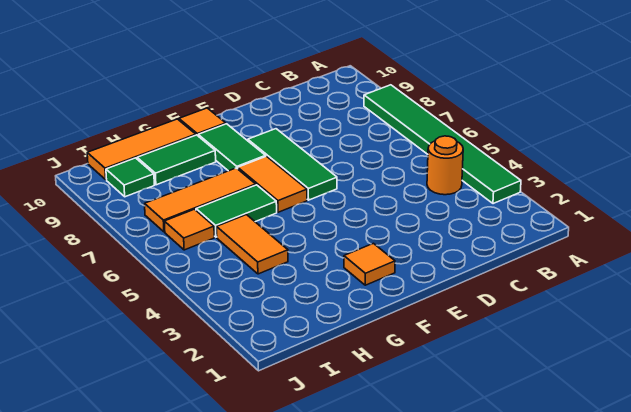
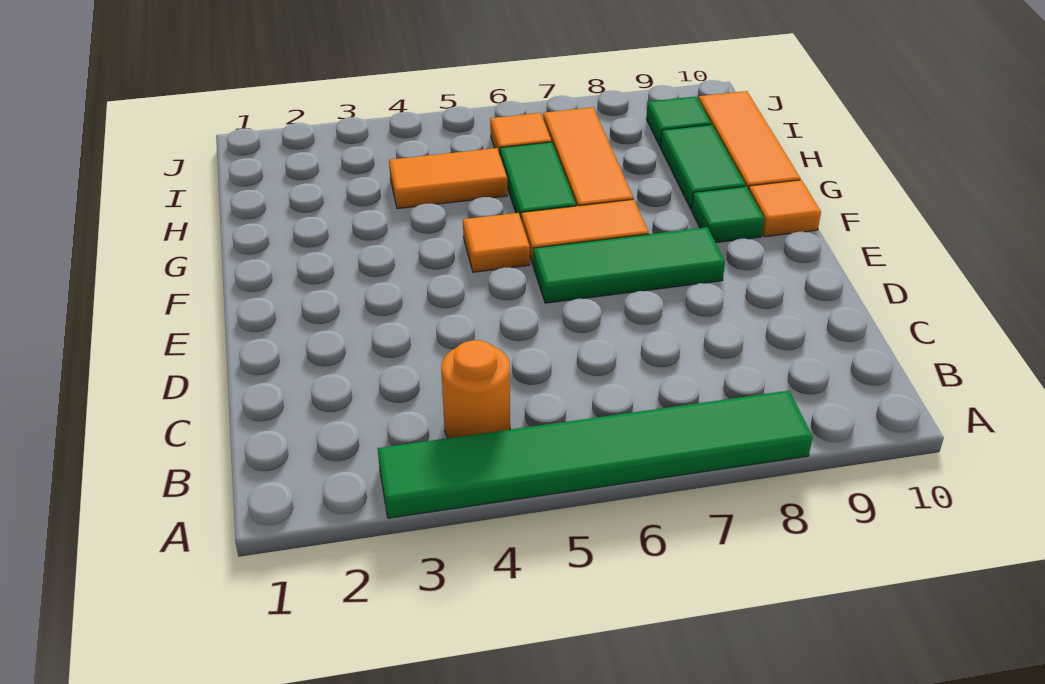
orange 1x1 tile [344,243,395,285] -> orange 1x1 tile moved to [463,213,530,272]
green 1x2 tile [198,124,266,171] -> green 1x1 tile [691,186,764,243]

